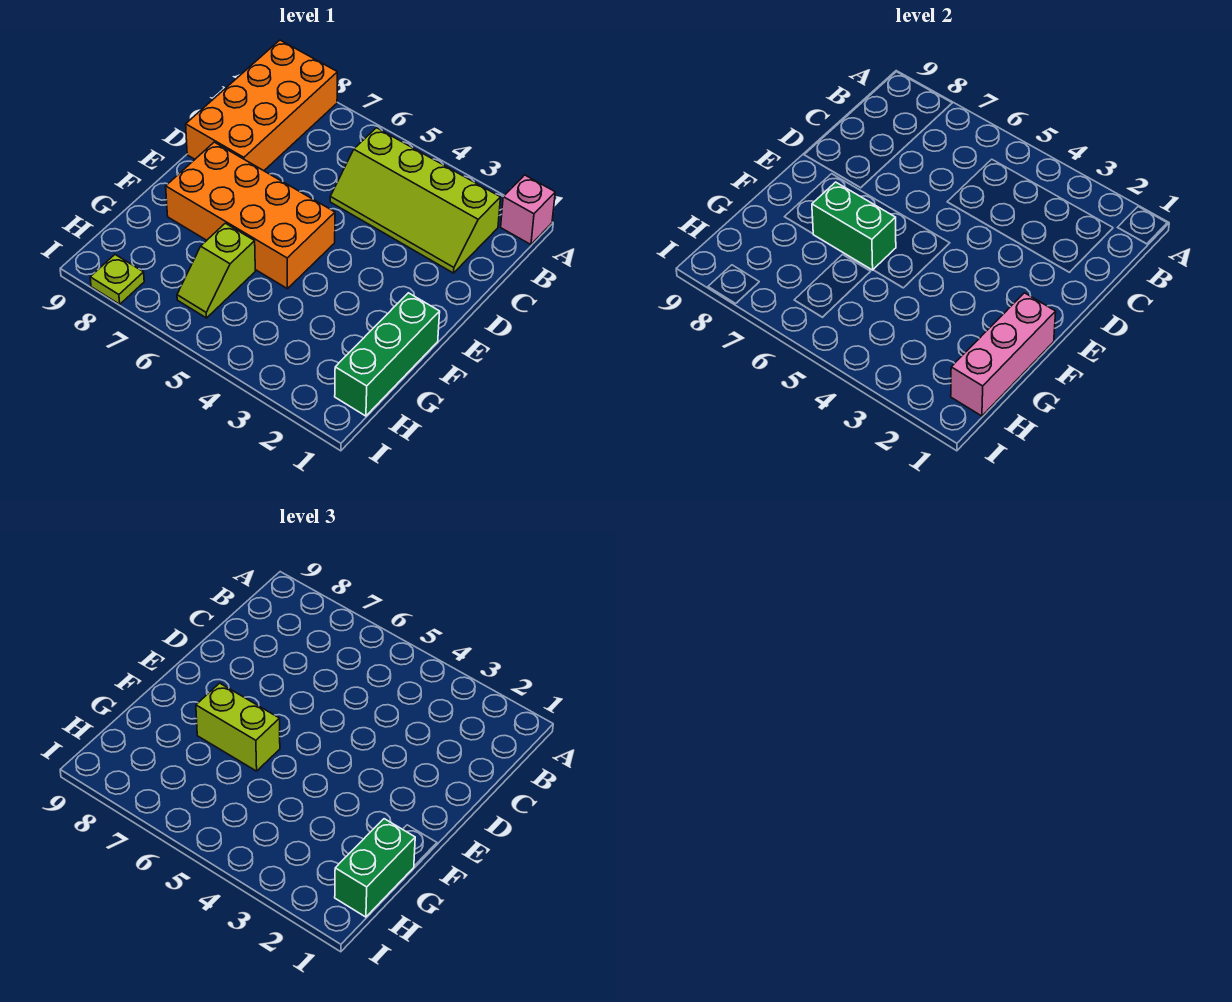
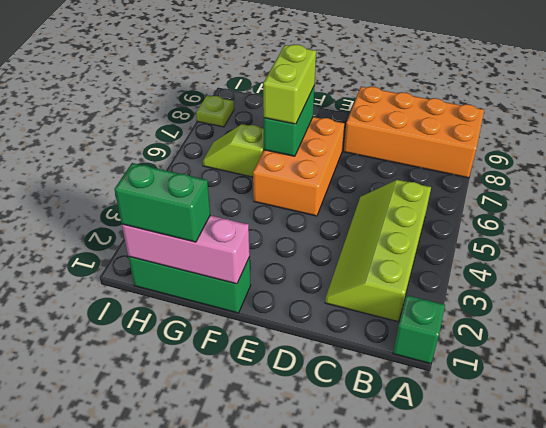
pink 1x1 brick [501,175,555,244] -> green 1x1 brick [393,295,445,364]
orange 2x4 brick [166,142,335,289] -> orange 2x3 brick [253,117,344,216]

